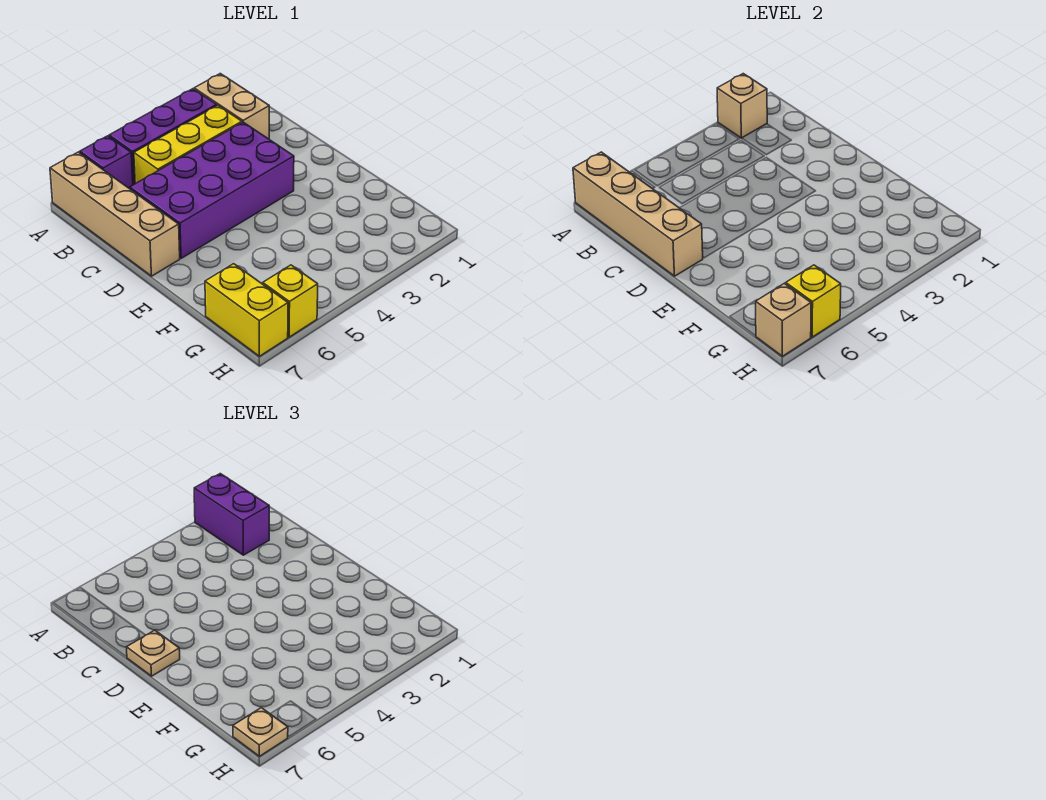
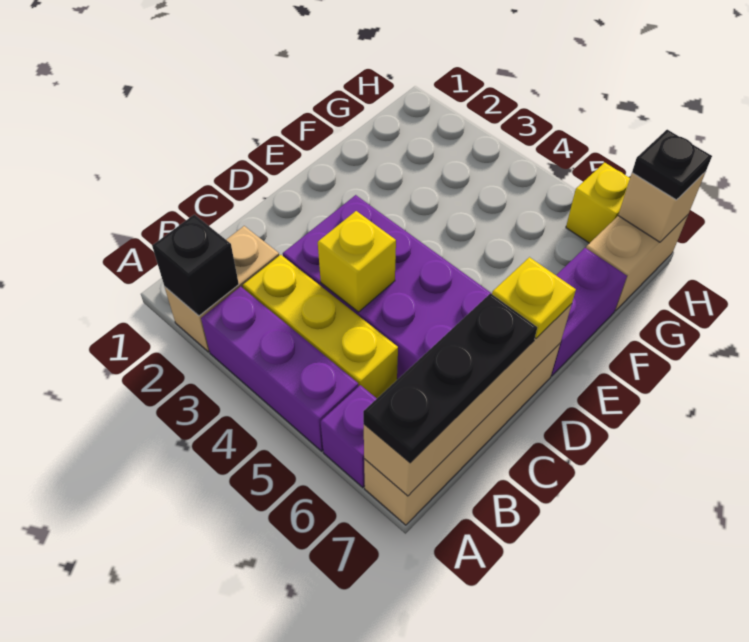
tan 1x1 brick [717,74,767,138] -> black 1x1 brick [152,214,239,316]
purple 1x2 brick [194,474,269,555] -> purple 1x2 brick moved to [551,248,627,376]
none -> black 1x3 plate [363,293,537,463]
tan 1x1 plate [126,630,180,676] -> yellow 1x1 plate [492,257,576,338]
yellow 1x2 brick [205,264,288,356] -> tan 1x2 brick [586,215,688,311]
yellow 1x1 brick [786,265,841,337] -> yellow 1x1 brick moved to [318,211,396,312]
tan 1x1 plate [233,708,288,756] -> black 1x1 plate [632,130,712,200]

